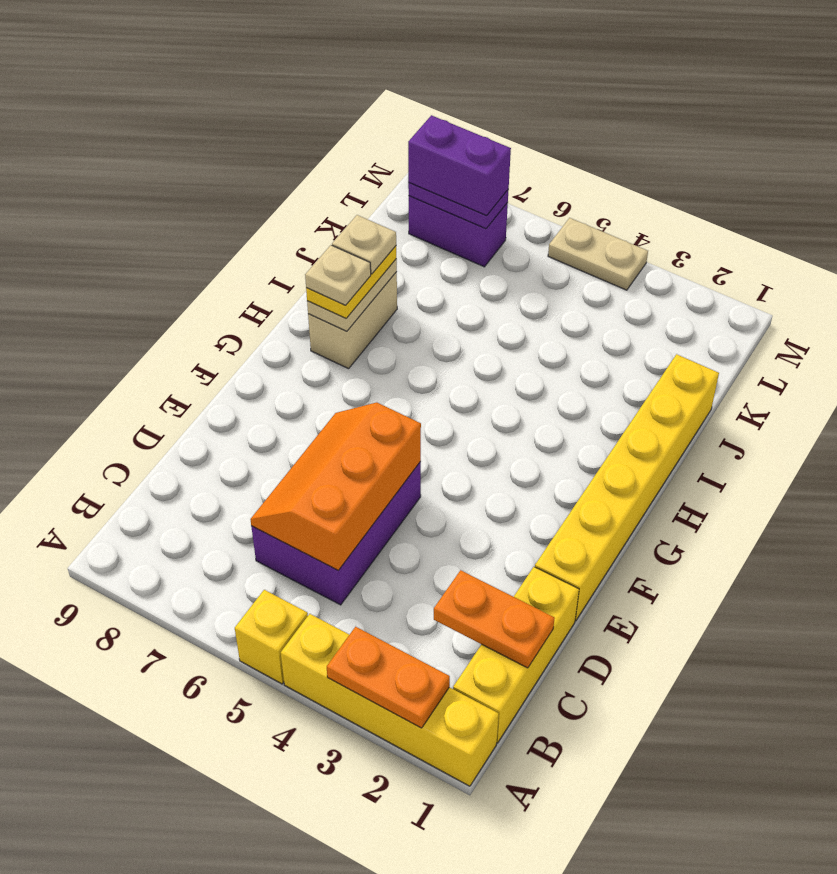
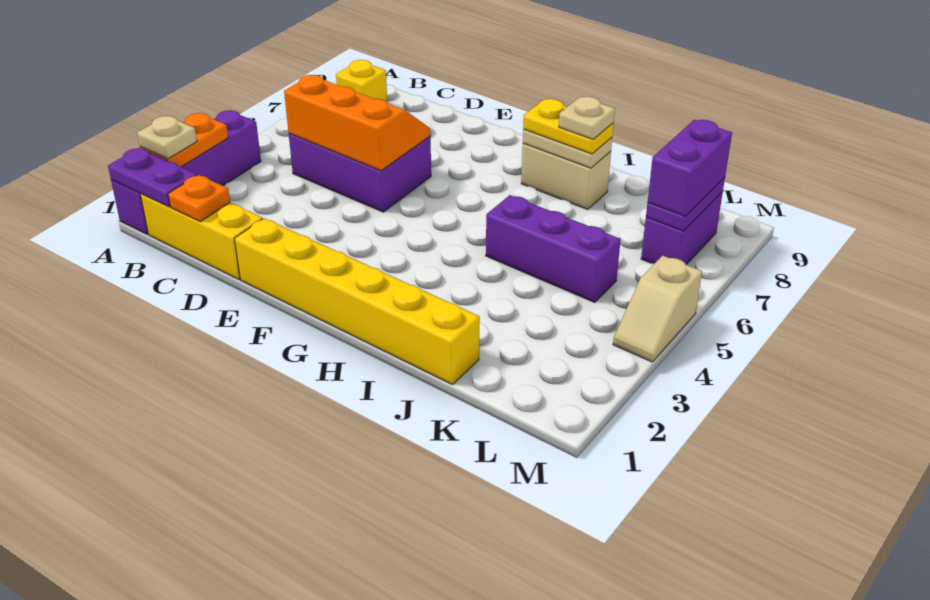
yellow 1x4 brick [281,614,499,786] -> purple 1x4 brick [111,110,261,234]
none -> purple 1x2 plate [108,148,197,207]
yellow 1x1 brick [235,590,308,684] -> yellow 1x1 brick moved to [336,60,387,102]
orange 1x2 plate [434,570,555,668] -> orange 1x1 plate [168,175,230,222]
tan 1x1 plate [305,245,371,305] -> tan 1x1 plate moved to [137,116,197,159]
none -> purple 1x3 brick [486,195,621,302]
tan 1x2 plate [548,218,648,290] -> tan 1x2 slope [613,256,702,362]

